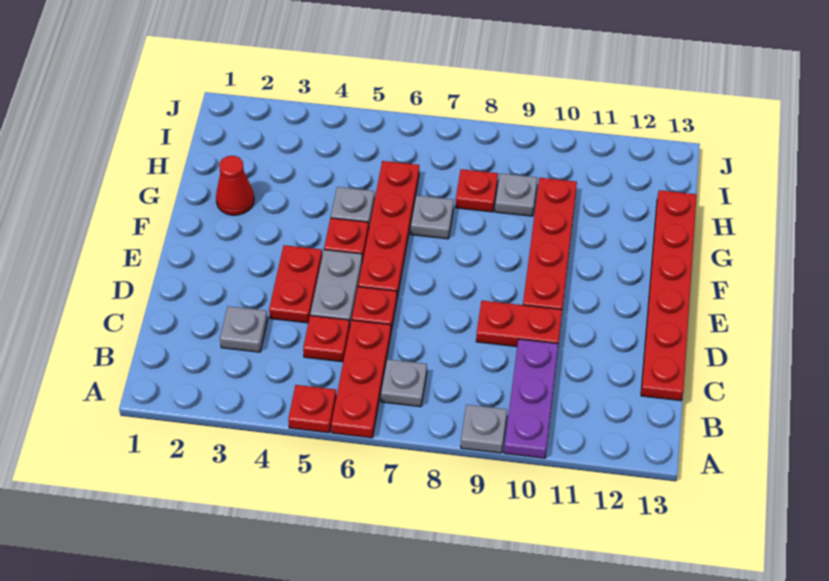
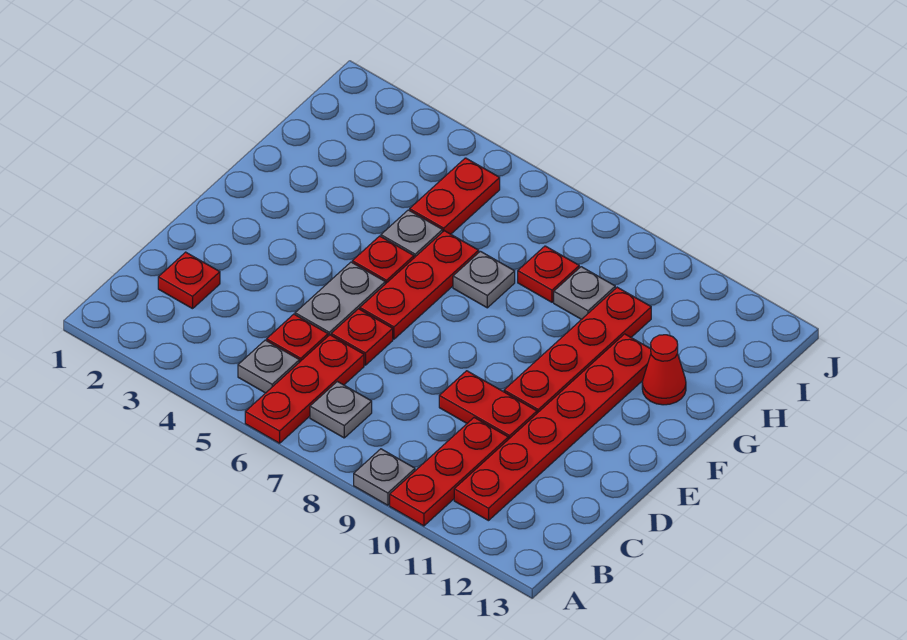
red 1x1 plate [288,385,336,433] -> red 1x1 plate moved to [158,252,220,309]
purple 1x3 plate [504,339,558,458] -> red 1x3 plate [390,418,508,526]
grey 1x1 plate [220,306,268,352] -> grey 1x1 plate moved to [238,340,299,393]
red 1x6 plate [641,190,697,401] -> red 1x6 plate moved to [454,334,651,521]
red 1x2 plate [269,245,322,323] -> red 1x2 plate moved to [410,158,500,234]
red 1x4 plate [358,161,419,297] -> red 1x3 plate [360,231,479,339]
red 1x1 cone [216,156,254,215] -> red 1x1 cone moved to [642,335,686,405]

